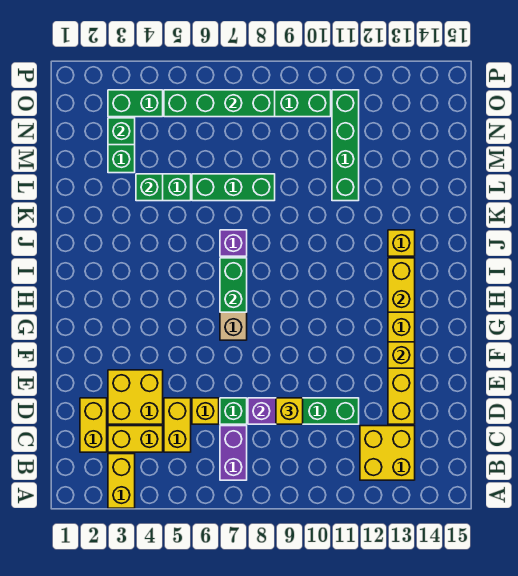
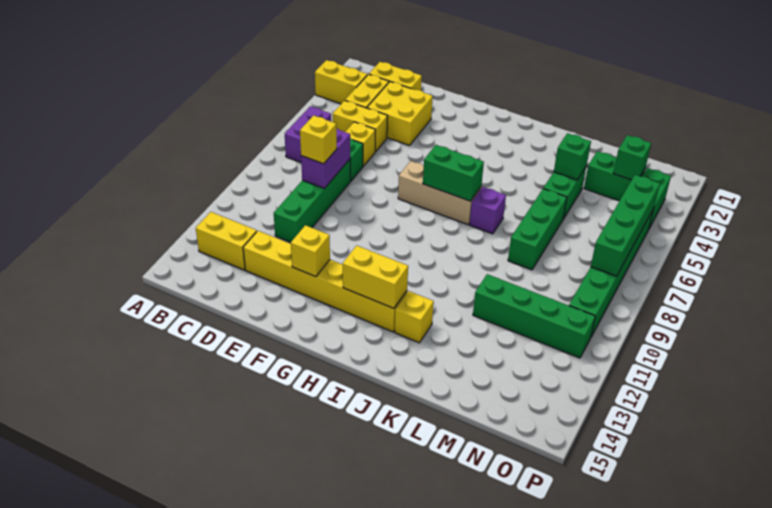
purple 1x2 brick [220,426,247,480] -> purple 1x2 brick turned to [285,106,331,162]
yellow 2x2 brick [360,426,415,480] -> yellow 1x2 brick [196,212,257,270]

